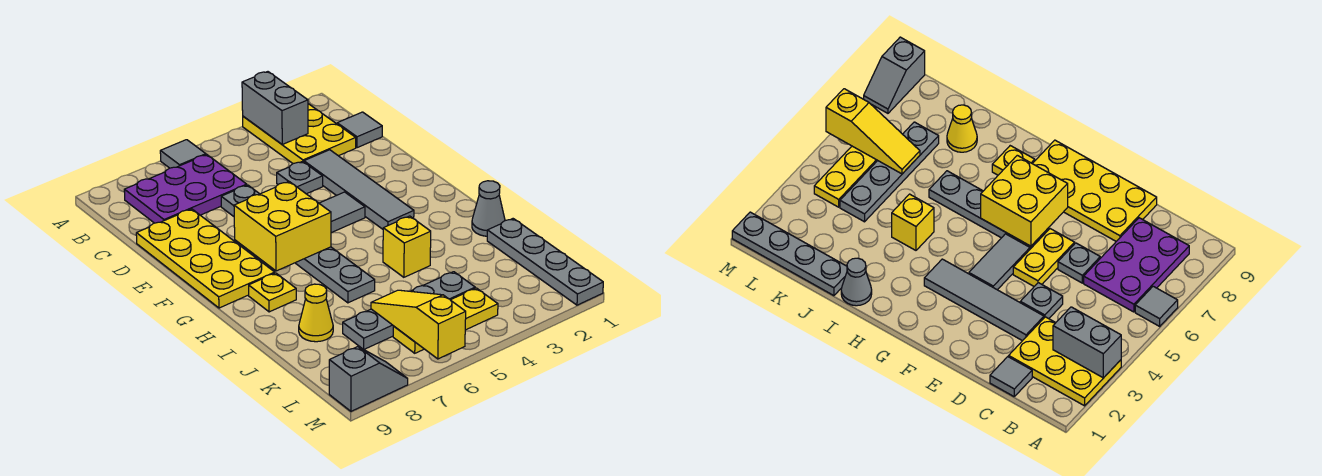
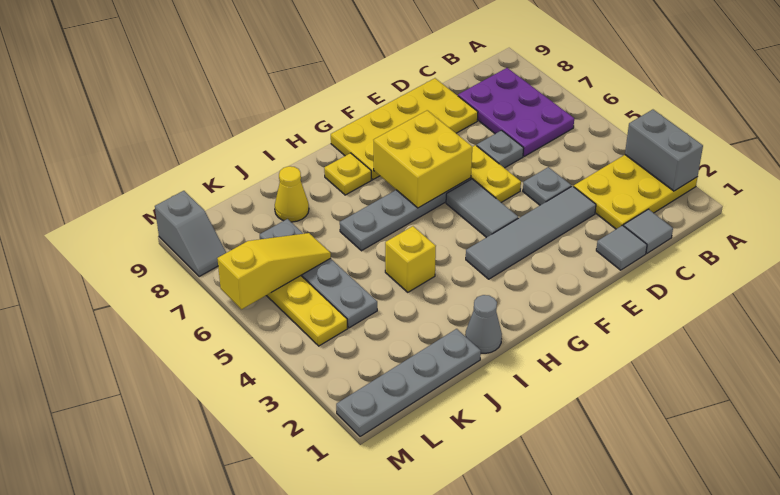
grey 1x2 brick [242,72,308,144] -> grey 1x2 brick turned to [625,110,703,191]
grey 1x1 tile [160,140,206,168] -> grey 1x1 tile moved to [596,225,647,270]

